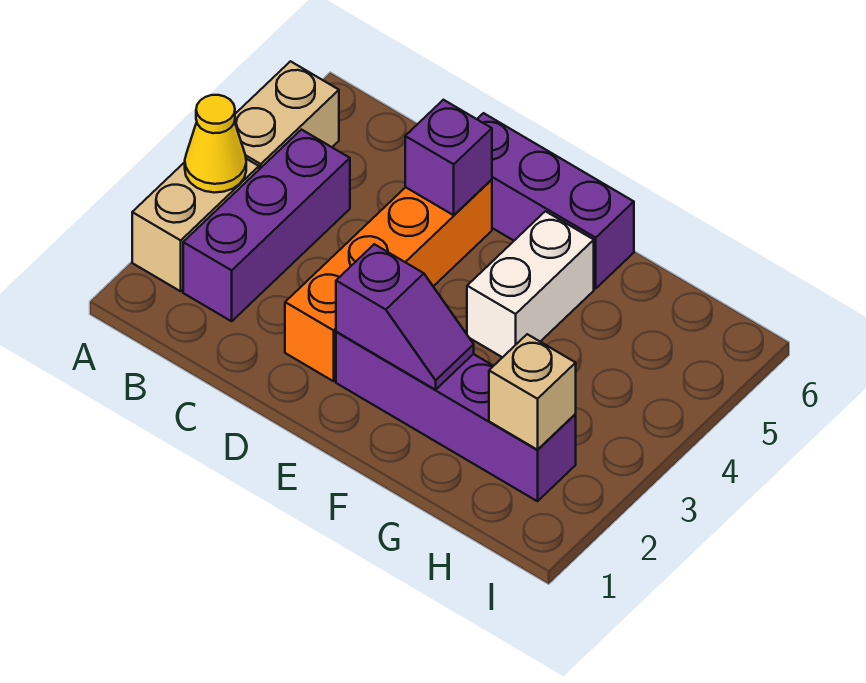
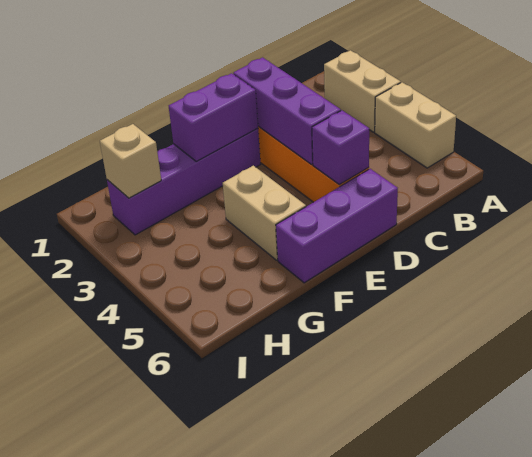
yellow 1x1 cone [185,95,246,193] -> none
purple 1x3 brick [183,130,350,321] -> purple 1x3 brick moved to [233,57,341,165]
purple 1x2 slope [336,244,474,390] -> purple 1x2 brick [169,73,258,162]
white 1x2 brick [467,211,594,357] -> tan 1x2 brick [223,166,306,260]

